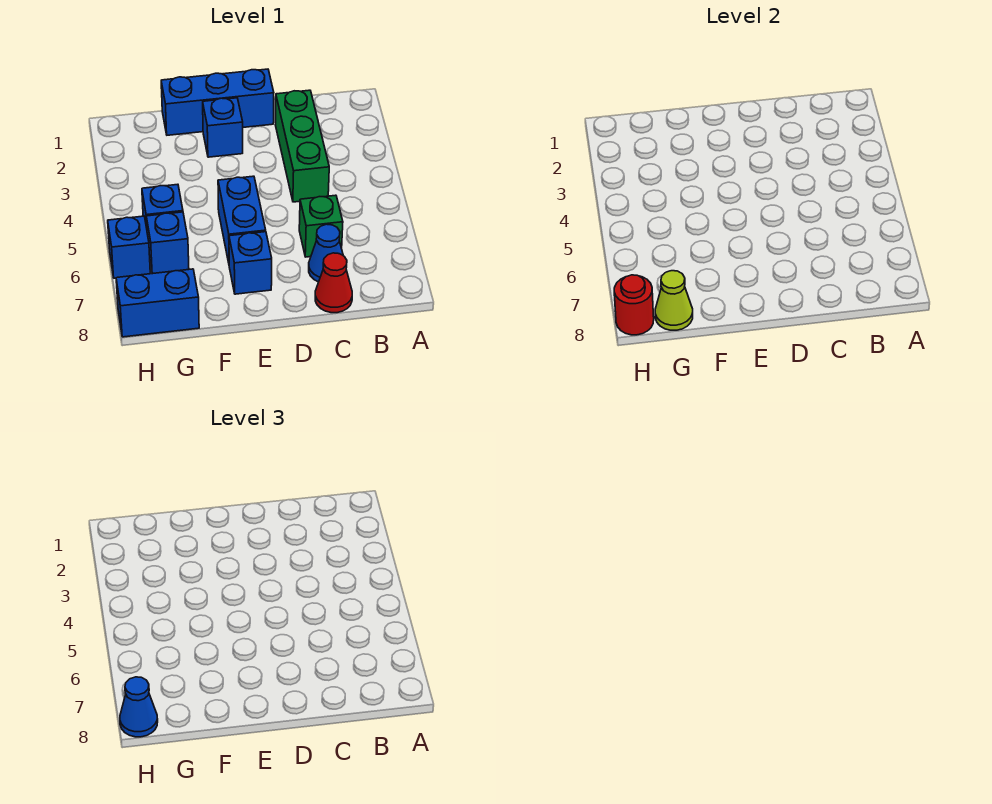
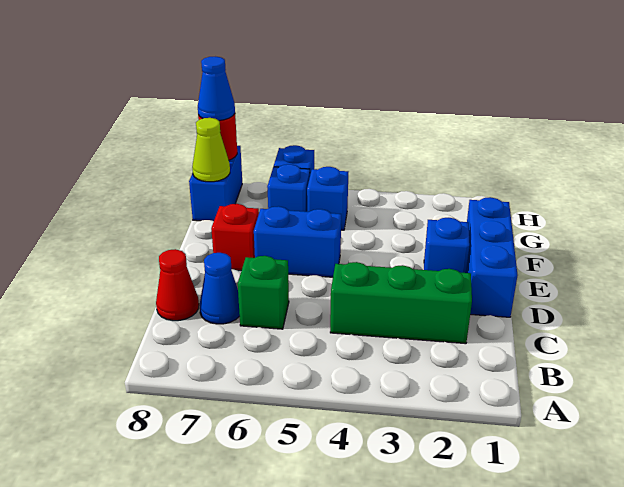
blue 1x1 brick [229,232,272,294] -> red 1x1 brick [211,204,259,271]

